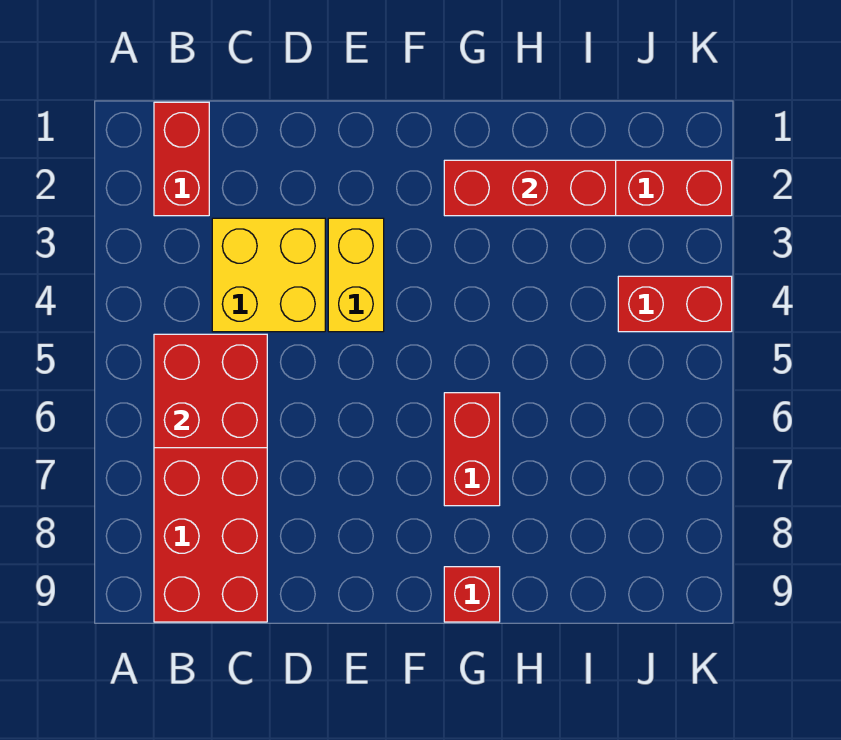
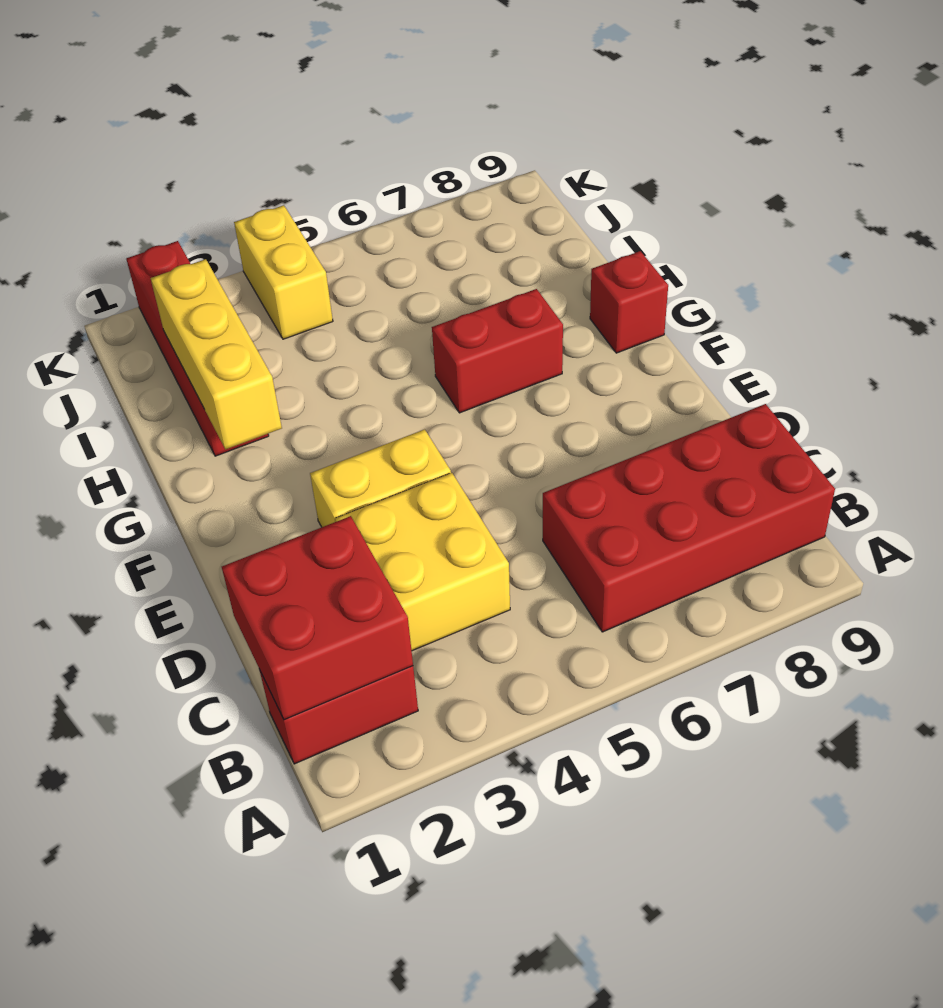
red 2x2 brick [154,334,267,448] -> red 2x2 brick moved to [222,516,413,720]
red 1x3 brick [444,160,616,216] -> yellow 1x3 brick [151,259,282,449]
red 1x2 brick [618,276,732,332] -> yellow 1x2 brick [234,205,333,339]

